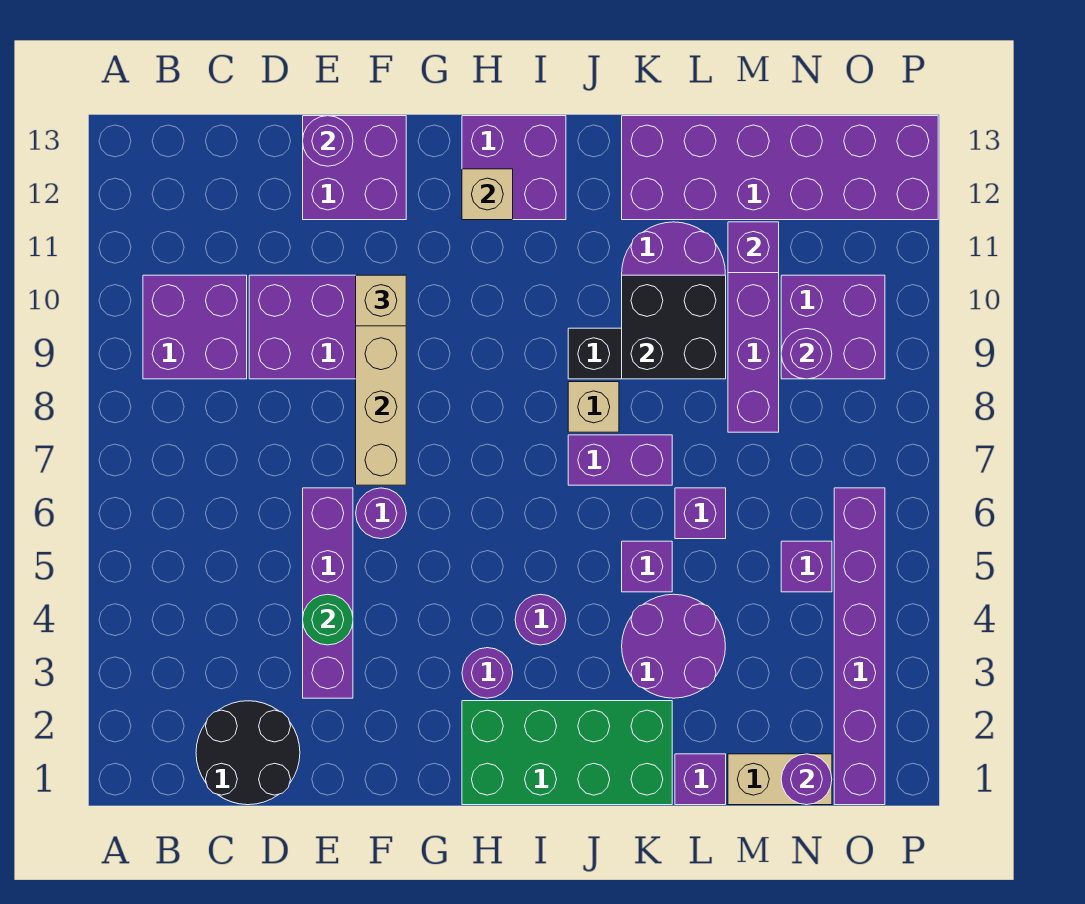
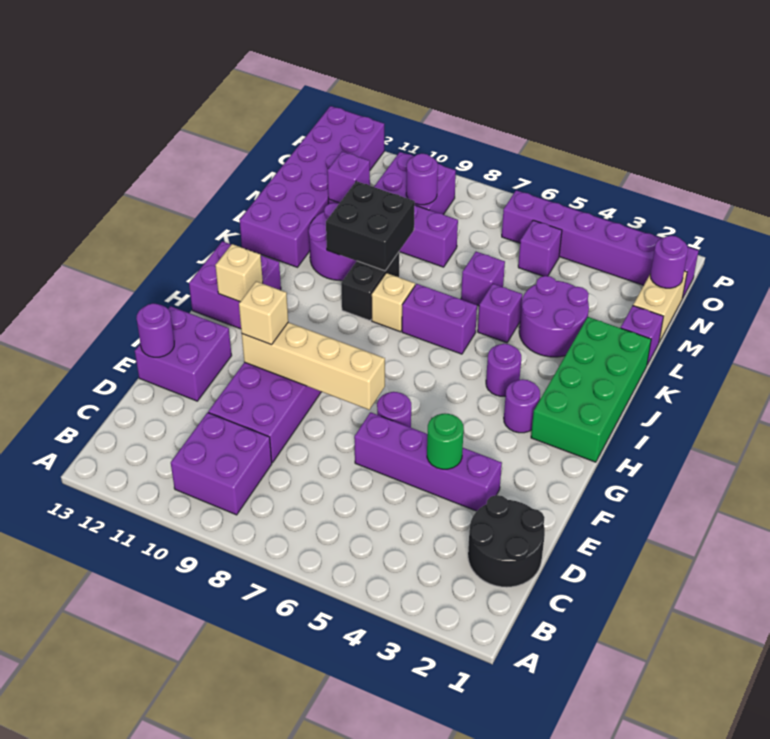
purple 1x2 brick [568,435,672,485] -> purple 1x2 brick turned to [402,284,477,354]

